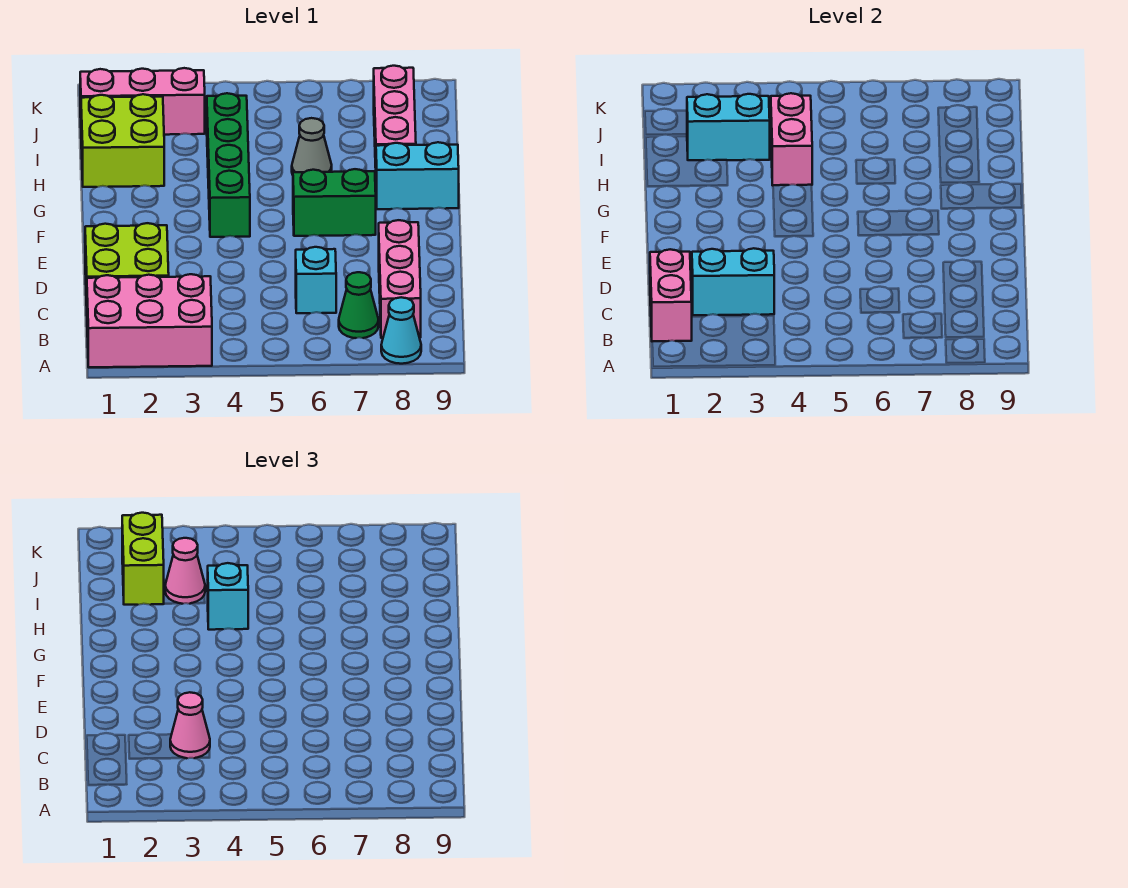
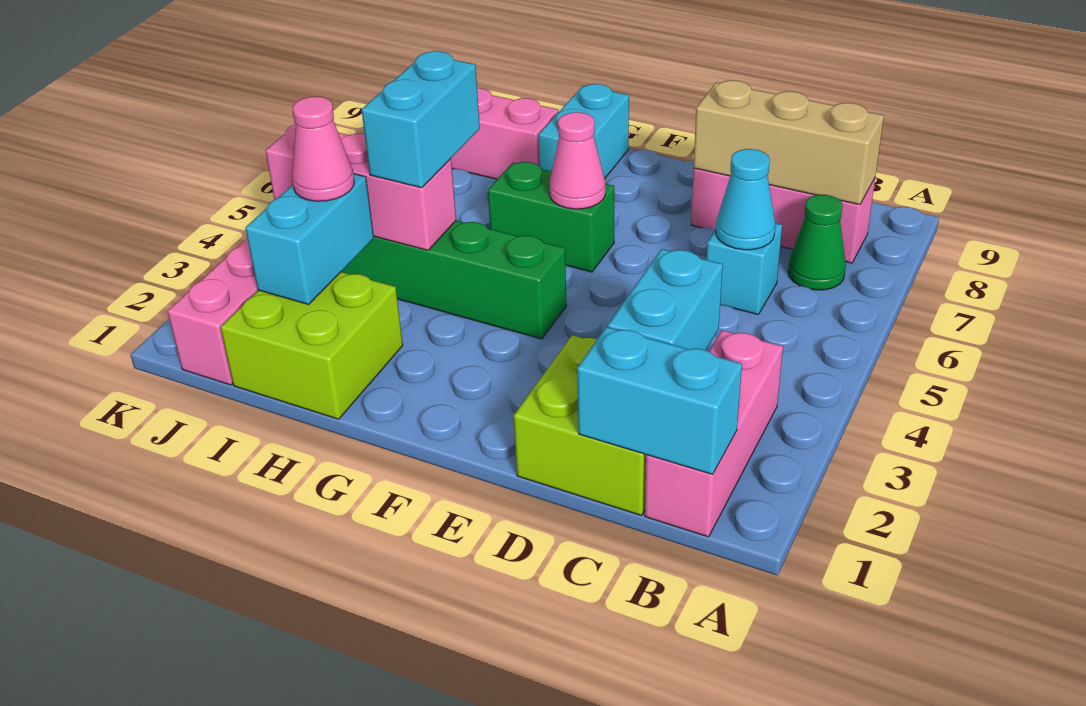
pink 2x3 brick [87,274,212,367] -> pink 1x3 brick [645,330,783,537]
cyan 1x1 cone [381,297,421,364] -> cyan 1x1 cone moved to [716,149,775,250]
pink 1x2 brick [650,249,692,341] -> cyan 1x2 brick [577,327,742,474]
none -> tan 1x3 brick [694,80,884,205]
pink 1x1 cone [170,692,210,758] -> pink 1x1 cone moved to [549,112,605,209]
green 1x2 brick [293,169,376,236] -> green 1x2 brick turned to [488,162,614,272]
pink 1x2 brick [771,93,812,185] -> pink 1x3 brick [266,124,456,250]
cyan 1x1 brick [208,563,248,630] -> cyan 1x2 brick [362,51,480,188]
grey 1x1 cone [292,118,332,175] -> none
lime 1x2 brick [122,513,164,605] -> none

